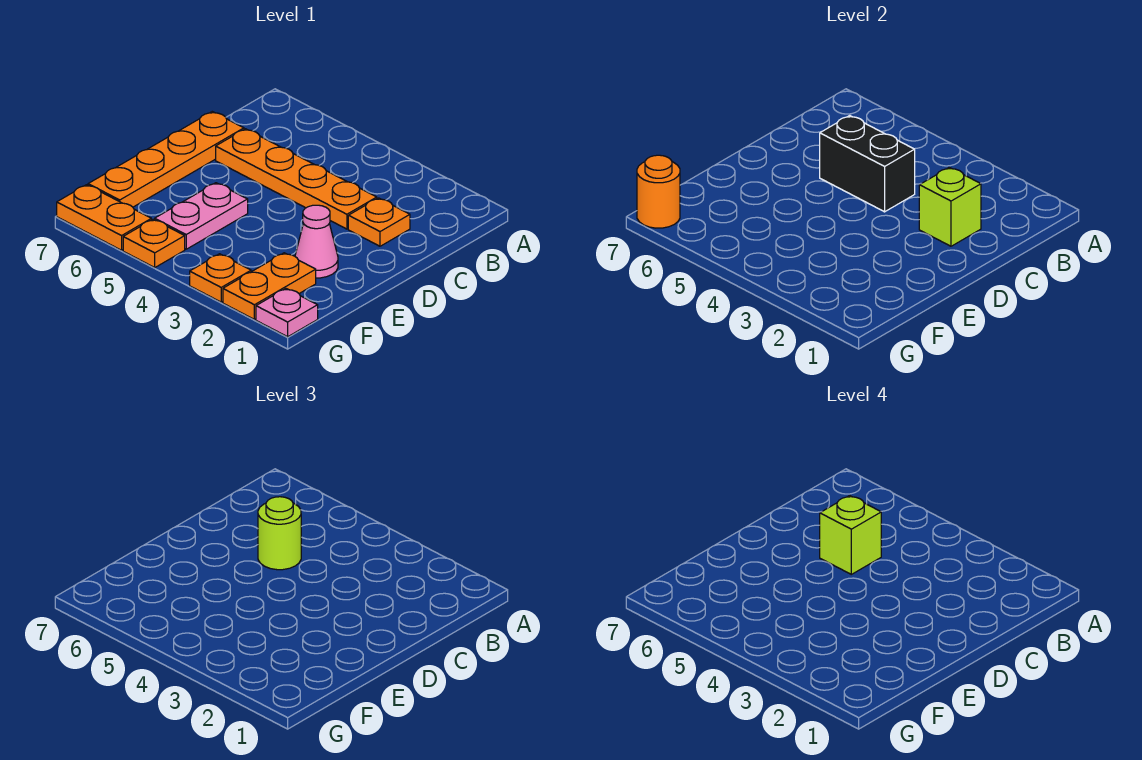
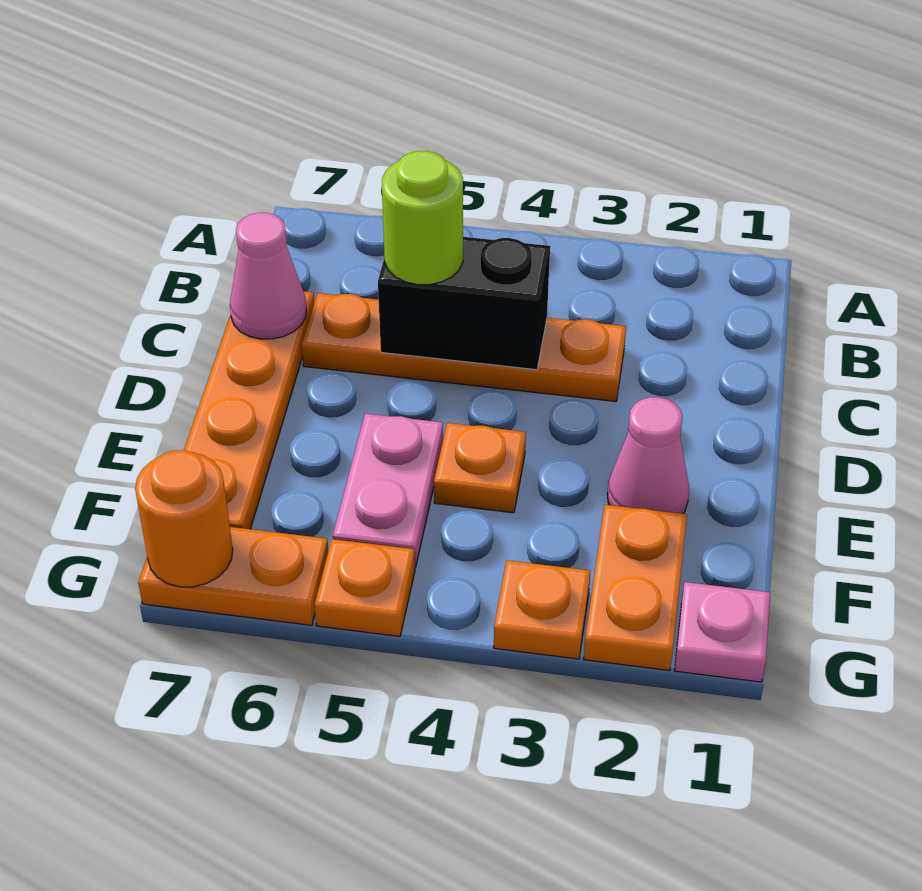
orange 1x1 plate [348,198,410,246] -> orange 1x1 plate moved to [434,423,526,513]
lime 1x1 brick [919,167,981,246] -> none
lime 1x1 brick [820,496,881,574] -> none
none -> pink 1x1 cone [230,213,306,339]

